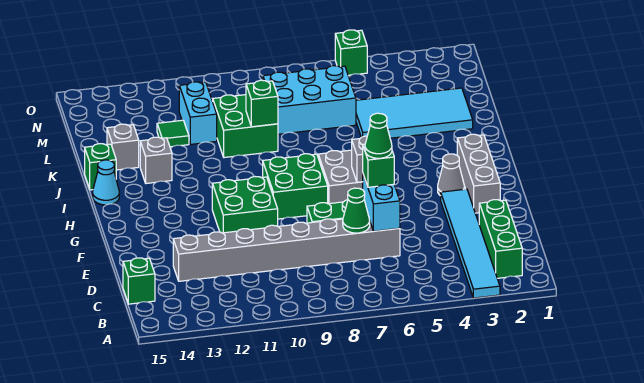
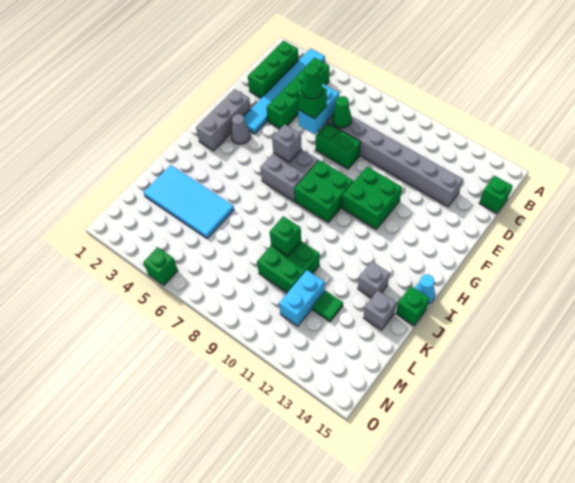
none -> green 1x4 brick [267,58,329,129]
cyan 2x3 brick [263,66,356,134] -> none

